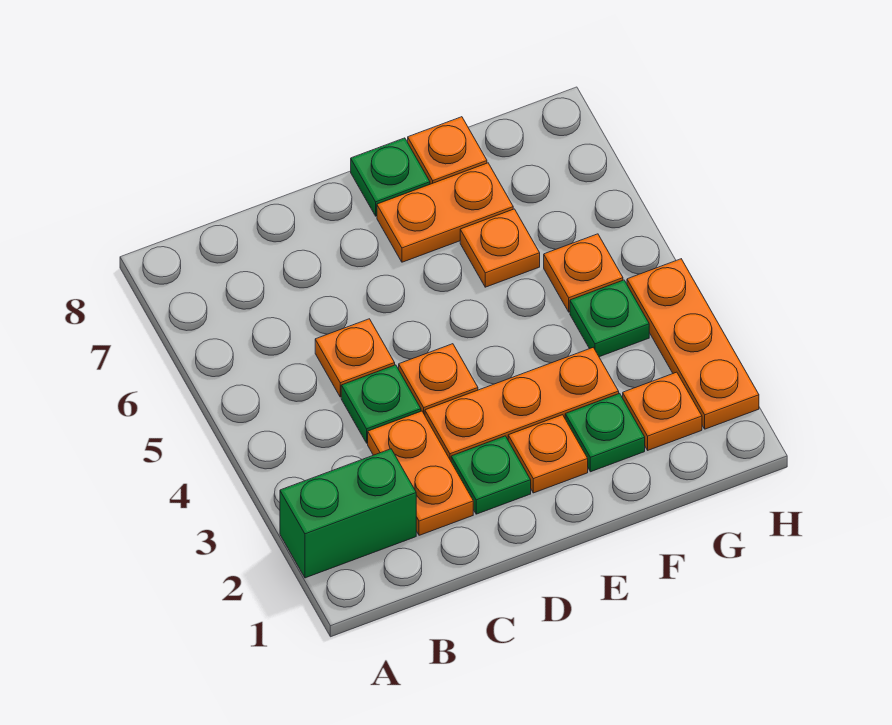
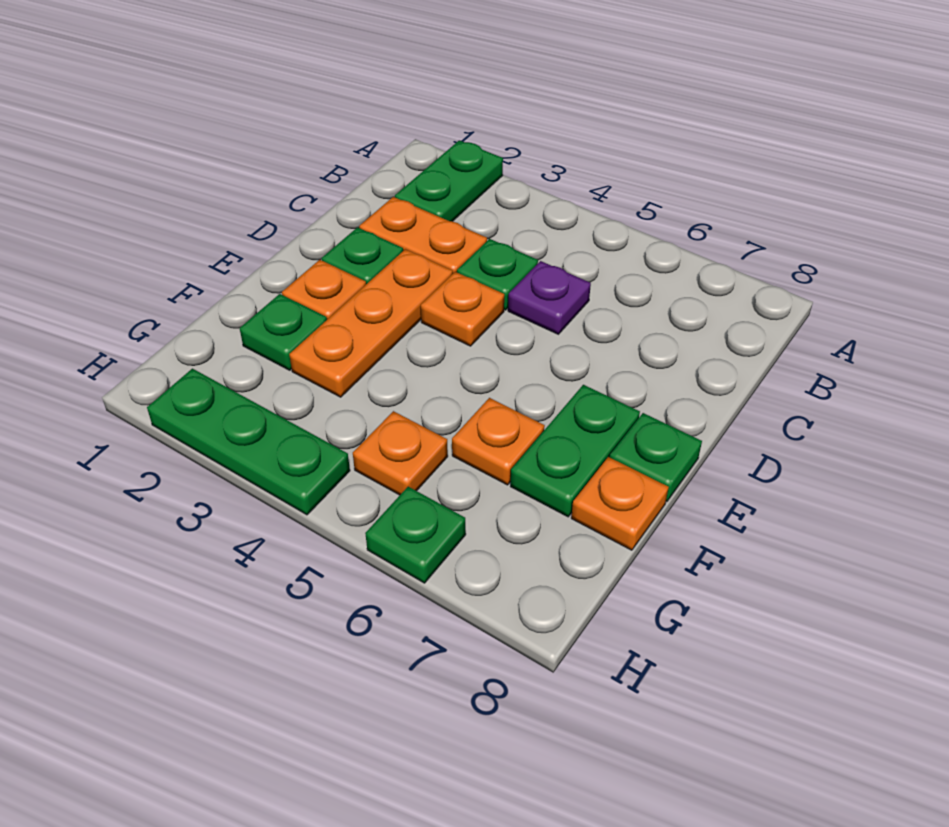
green 1x2 brick [280,449,416,578] -> green 1x2 plate [395,140,503,221]
orange 1x1 plate [315,319,395,397] -> purple 1x1 plate [508,261,591,334]
orange 1x2 plate [377,163,513,262] -> green 1x2 plate [511,385,640,517]
orange 1x1 plate [623,372,702,450] -> none
green 1x1 plate [570,280,649,357] -> green 1x1 plate moved to [365,487,466,583]
orange 1x3 plate [627,259,759,429] -> green 1x3 plate [147,369,350,515]

